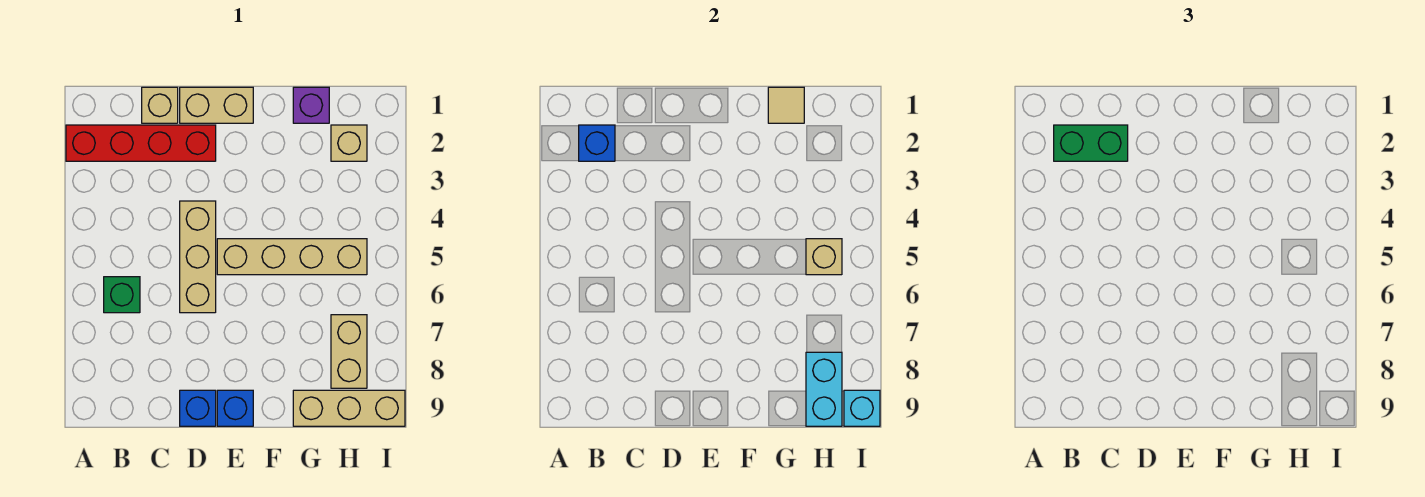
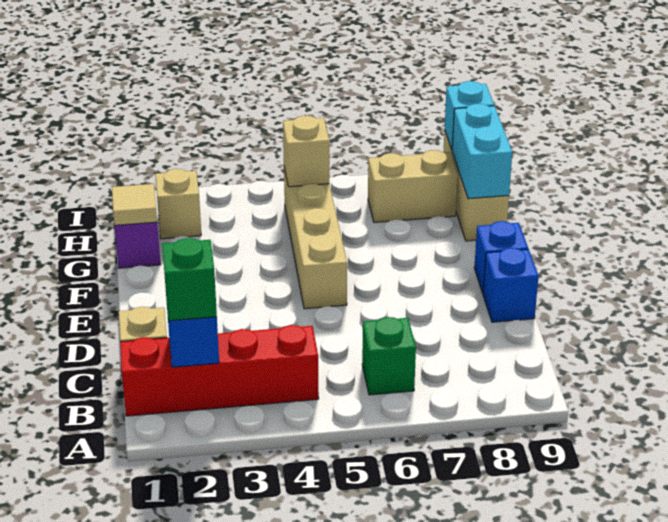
red 1x4 brick [66,125,216,161] -> red 1x4 brick turned to [120,325,319,416]
green 1x2 brick [1054,125,1128,161] -> green 1x1 brick [162,238,217,321]
tan 1x2 brick [180,87,253,123] -> none
tan 1x3 brick [180,201,216,313] -> none
cyan 1x2 brick [806,352,842,426] -> cyan 1x2 brick turned to [452,104,512,199]

